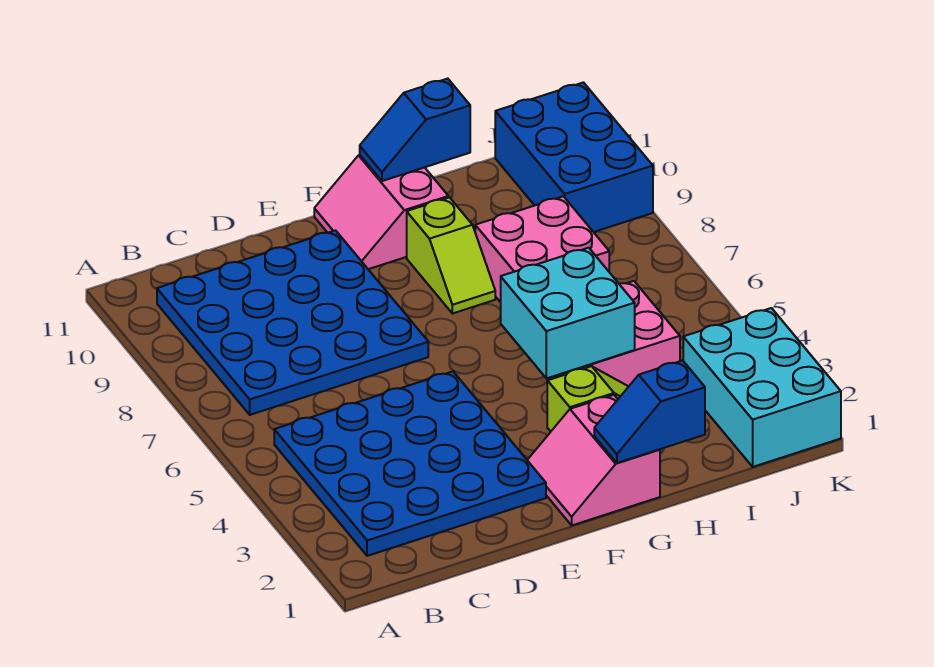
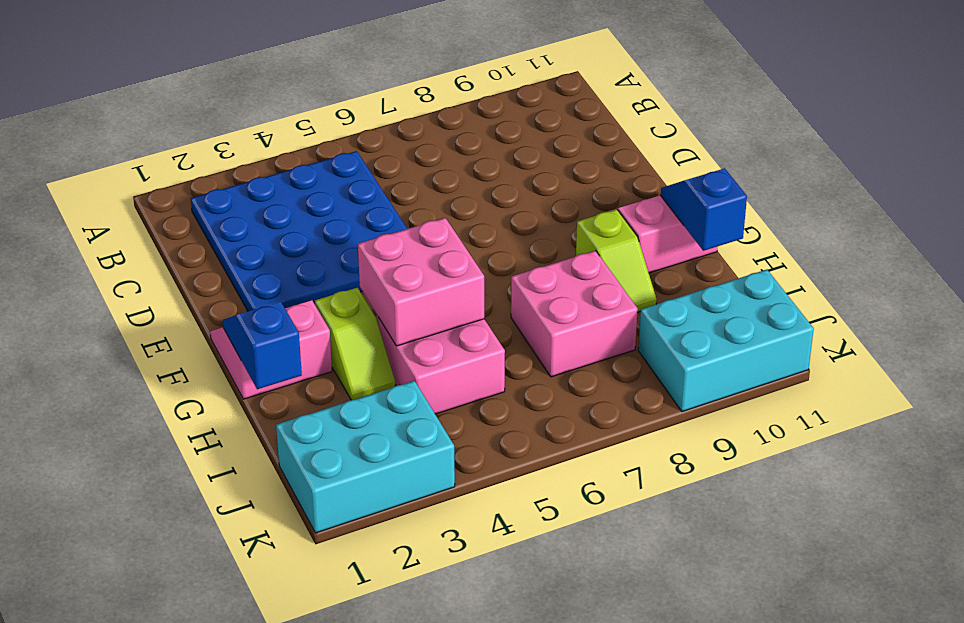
blue 4x4 plate [157,230,428,415] -> none
cyan 2x2 brick [501,248,635,378] -> pink 2x2 brick [358,218,484,346]
lime 1x2 slope [407,197,495,314] -> lime 1x2 slope turned to [576,209,657,312]
blue 2x3 brick [495,82,653,232] -> cyan 2x3 brick [638,270,814,412]

